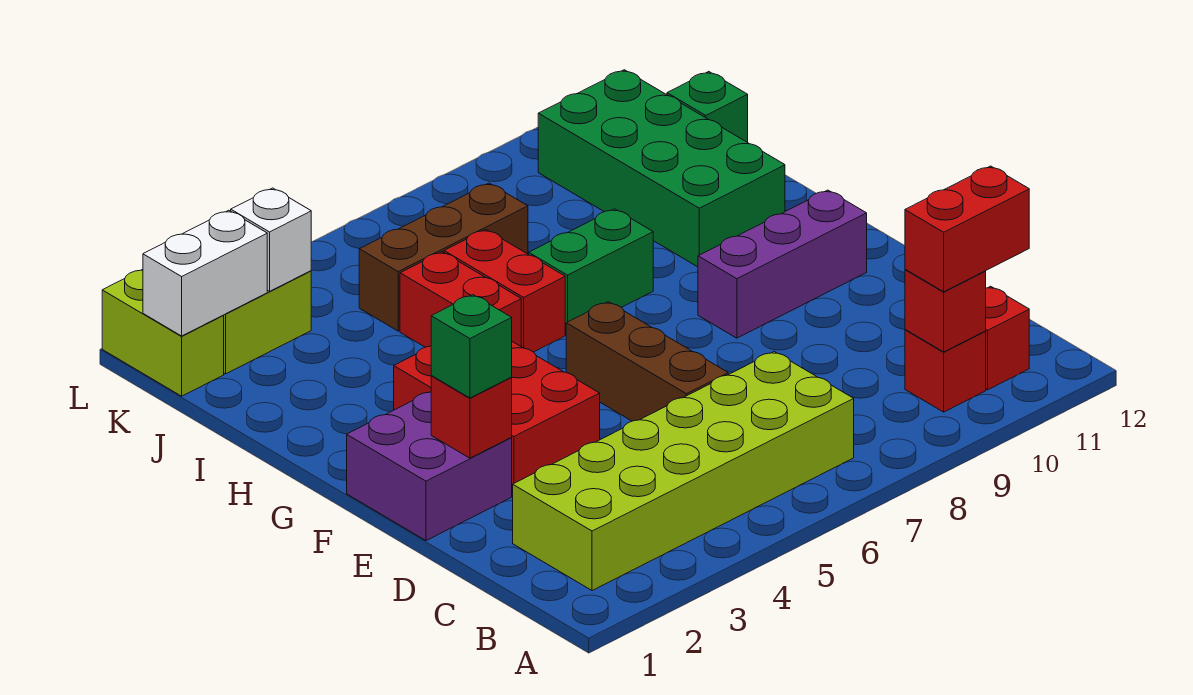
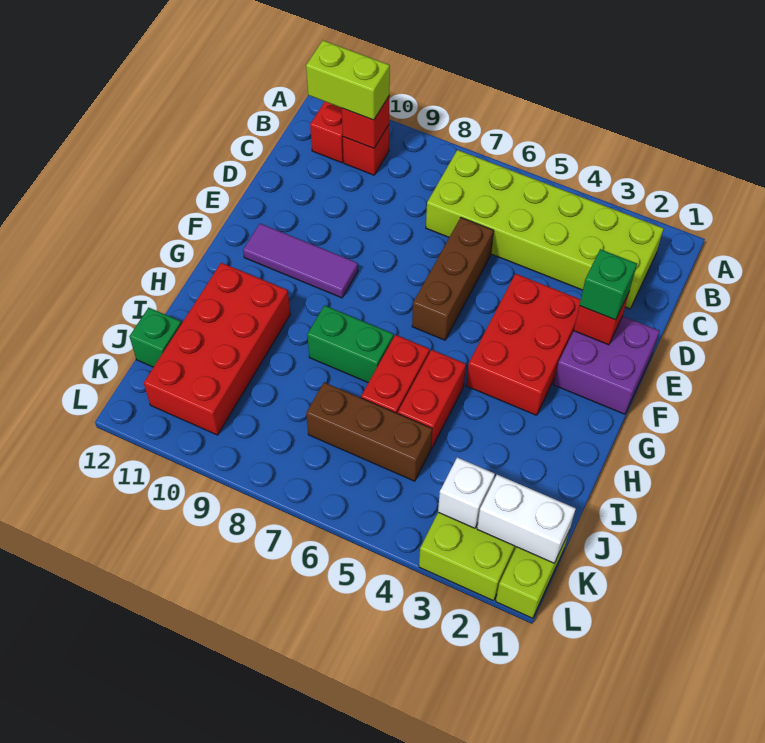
red 1x2 brick [905,166,1029,292] -> lime 1x2 brick [306,40,390,120]
purple 1x3 brick [698,190,867,338] -> purple 1x3 tile [243,224,358,298]
green 2x4 brick [538,70,785,267] -> red 2x4 brick [144,263,290,435]

